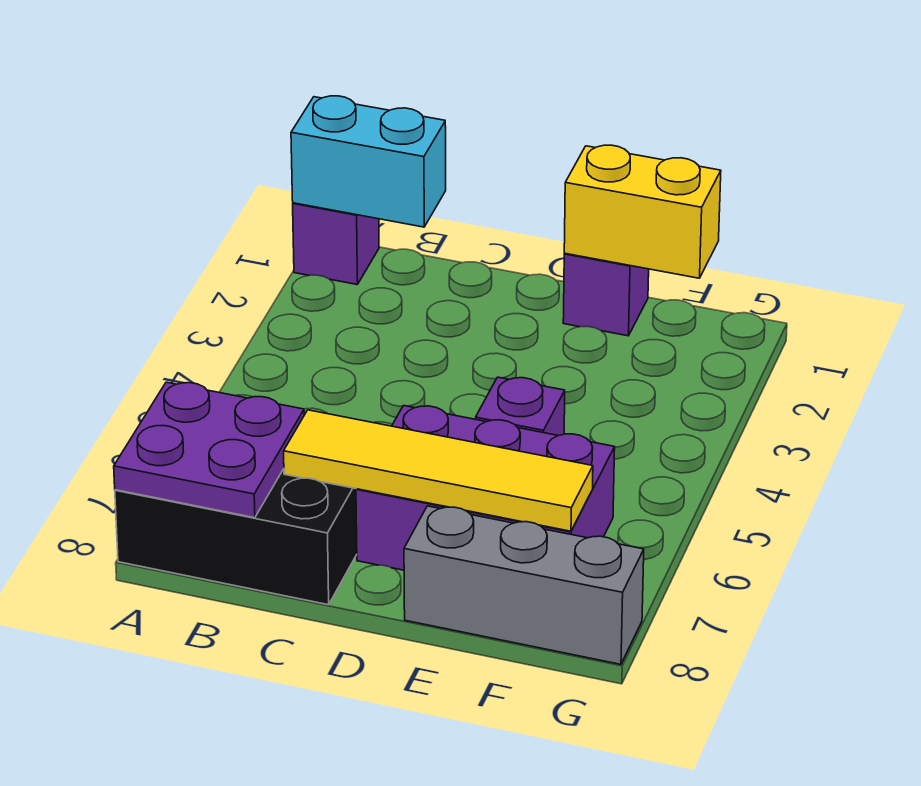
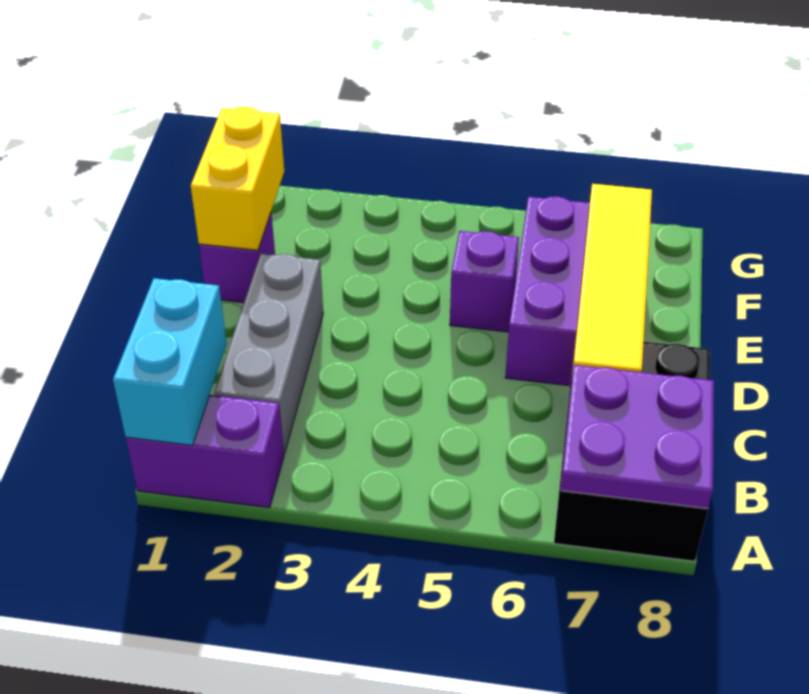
purple 1x1 brick [293,203,379,284] -> purple 1x2 brick [126,395,284,508]
grey 1x3 brick [404,506,644,664] -> grey 1x3 brick moved to [214,253,323,454]

